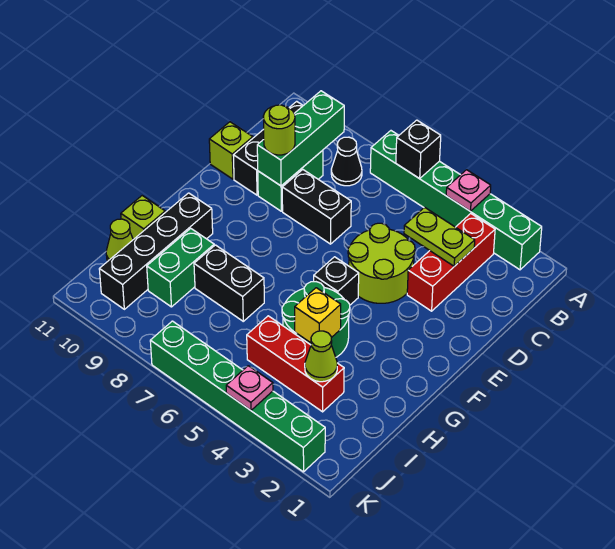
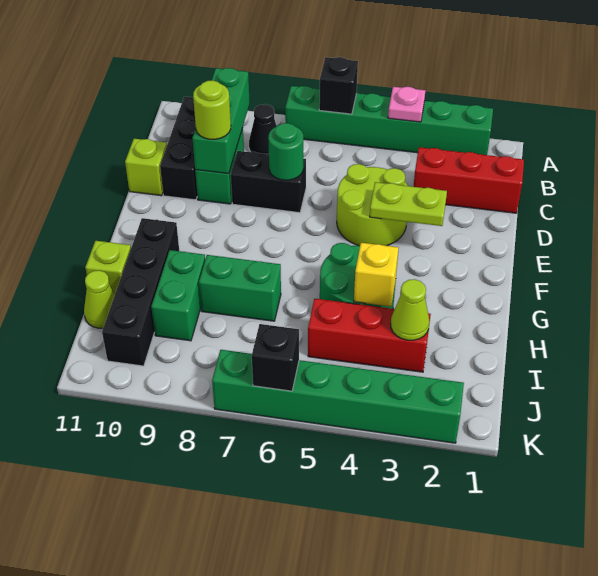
red 1x3 brick [407,214,495,311] -> red 1x3 brick turned to [413,147,524,213]
lime 1x2 plate [404,207,475,266] -> lime 1x2 plate moved to [370,182,447,226]
none -> green 1x1 round brick [268,123,303,180]
black 1x1 brick [314,257,359,305] -> black 1x1 brick moved to [252,324,299,391]
black 1x2 brick [194,245,264,321] -> green 1x2 brick [199,255,281,321]
pink 1x1 plate [226,366,273,410] -> none

